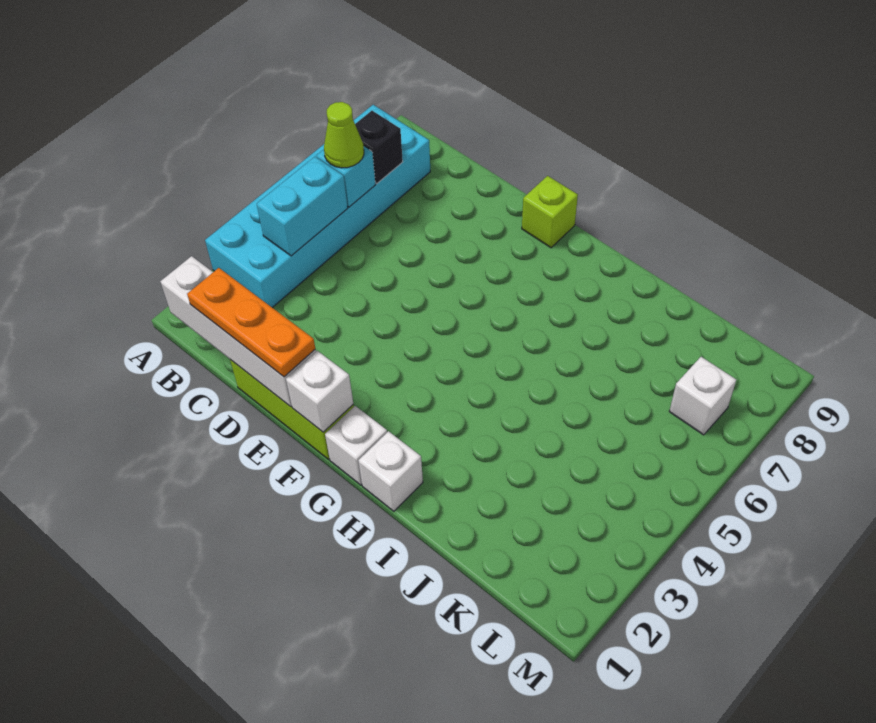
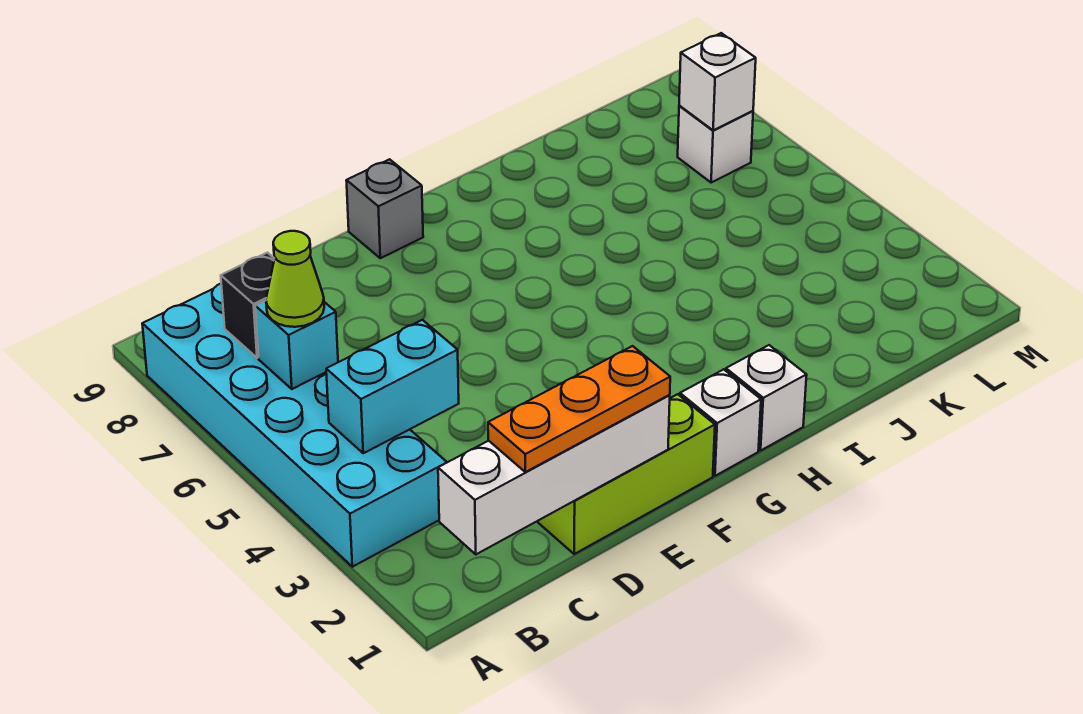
cyan 1x2 brick [257,157,348,256] -> cyan 1x2 brick turned to [326,320,459,453]
white 1x1 brick [286,351,353,432] -> white 1x1 brick moved to [679,33,756,130]
lime 1x1 brick [522,176,578,248] -> grey 1x1 brick [346,159,423,258]

